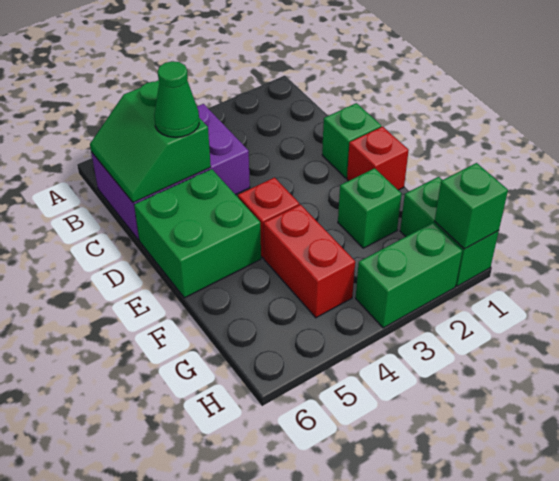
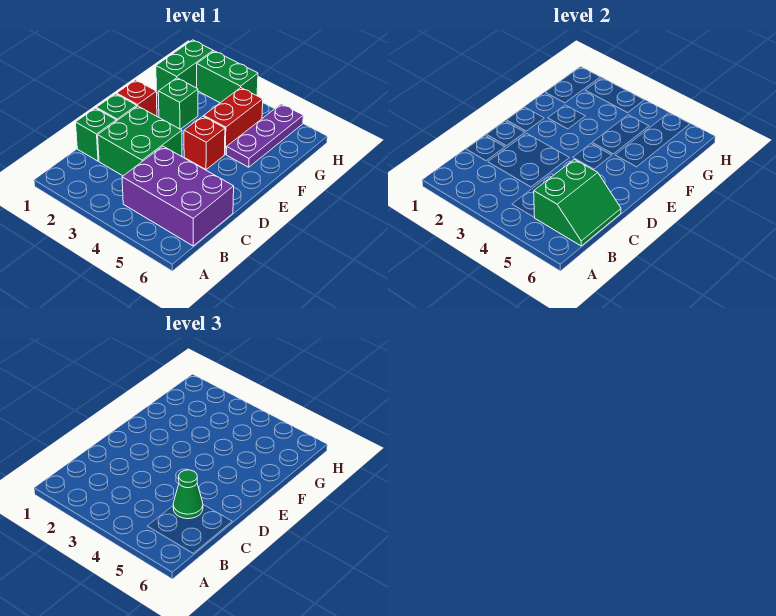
green 2x2 brick [134,169,261,298] -> green 2x2 brick moved to [98,106,182,176]
none -> purple 1x3 plate [227,104,303,167]
green 1x1 brick [435,163,508,249] -> green 1x1 brick moved to [76,108,116,161]

